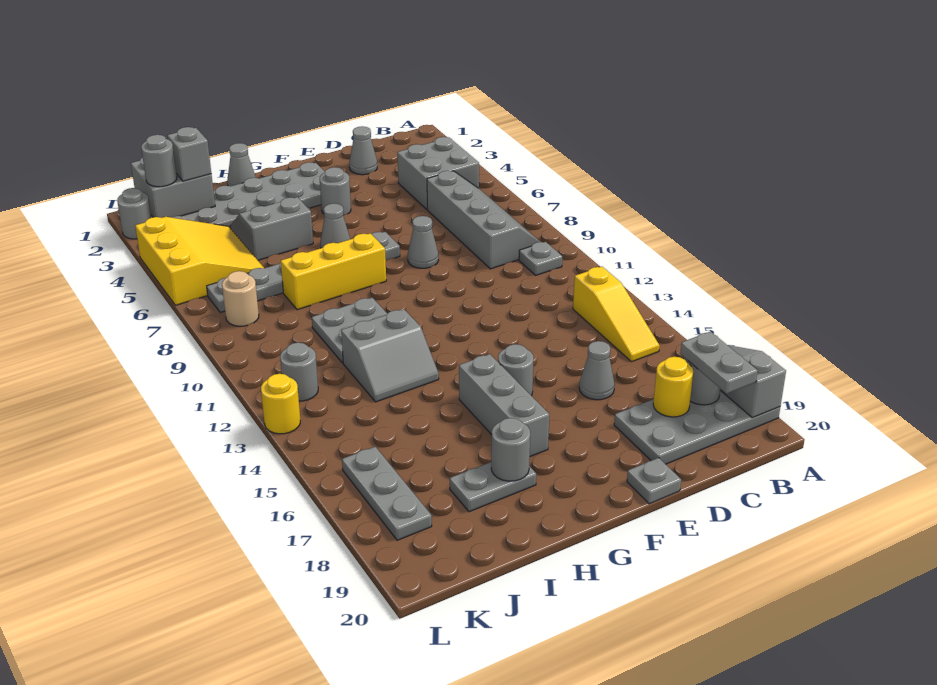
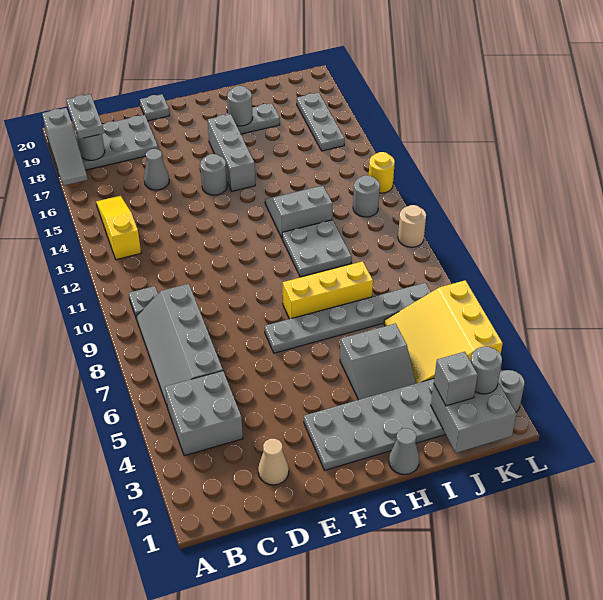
yellow 1x1 round brick [653,357,693,417] -> none
grey 1x1 cone [349,126,377,175] -> tan 1x1 cone [258,439,289,485]
grey 1x1 cone [408,216,439,268] -> none
grey 1x1 round brick [320,167,351,215] -> none
grey 1x1 cone [320,204,350,248] -> none
tan 1x1 round brick [222,271,259,326] -> tan 1x1 round brick moved to [398,205,426,247]

